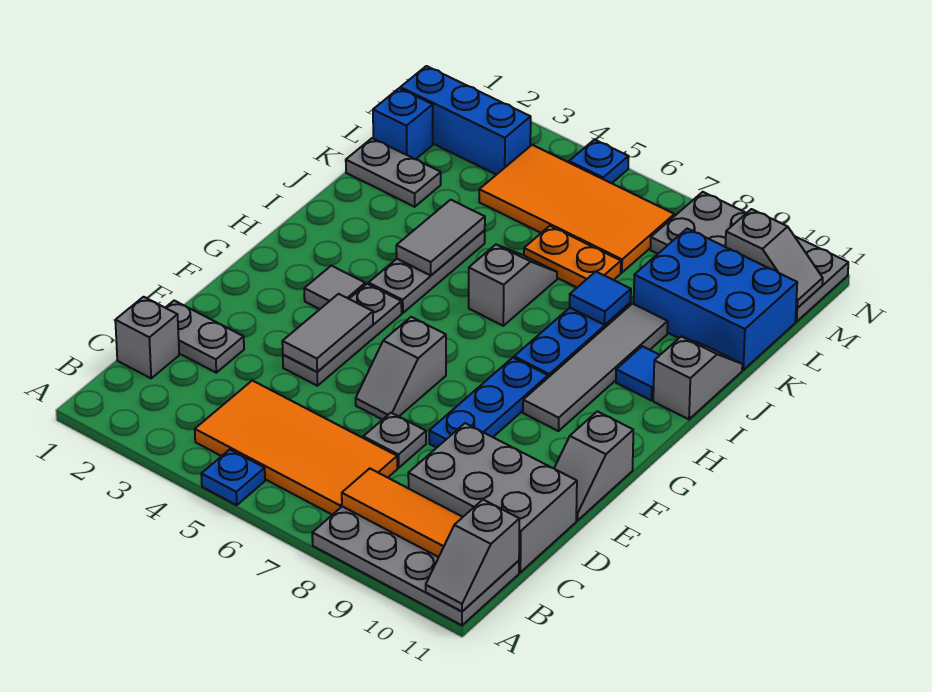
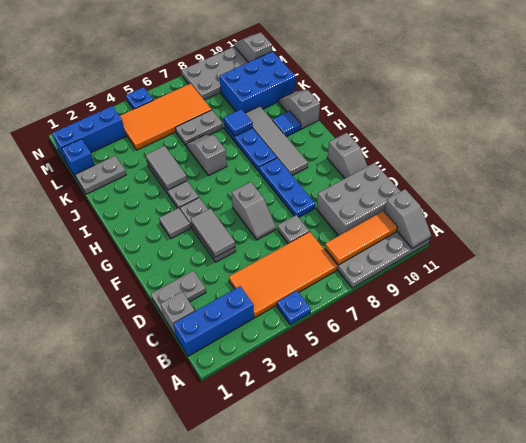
none -> blue 1x3 brick [173,286,254,356]
orange 1x2 plate [524,226,621,287] -> grey 1x2 plate [175,110,223,146]
grey 1x2 slope [725,209,823,308] -> grey 1x2 slope turned to [234,33,272,62]

